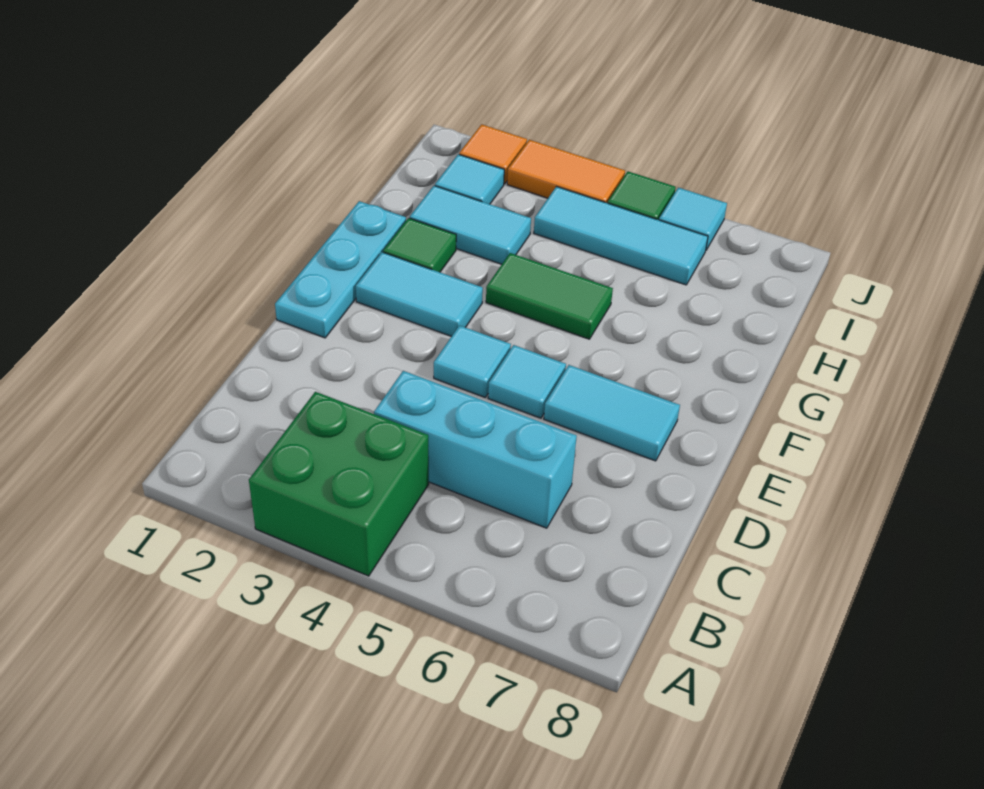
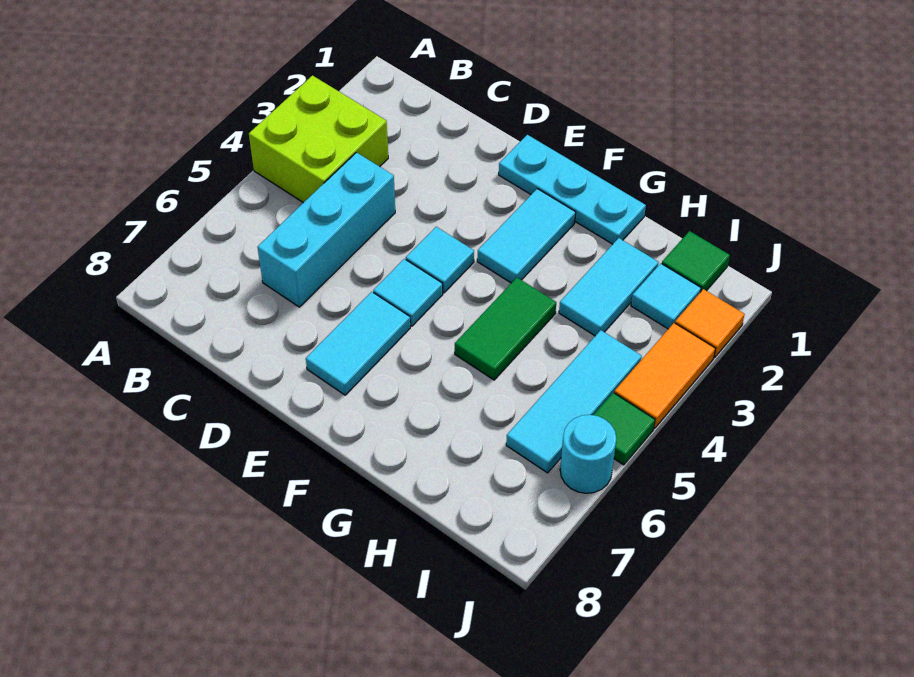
green 2x2 brick [249,392,429,576] -> lime 2x2 brick [249,76,388,203]
green 1x1 tile [383,218,456,272] -> green 1x1 tile moved to [662,231,730,291]
cyan 1x1 tile [659,188,727,250] -> cyan 1x1 round brick [560,415,617,493]

